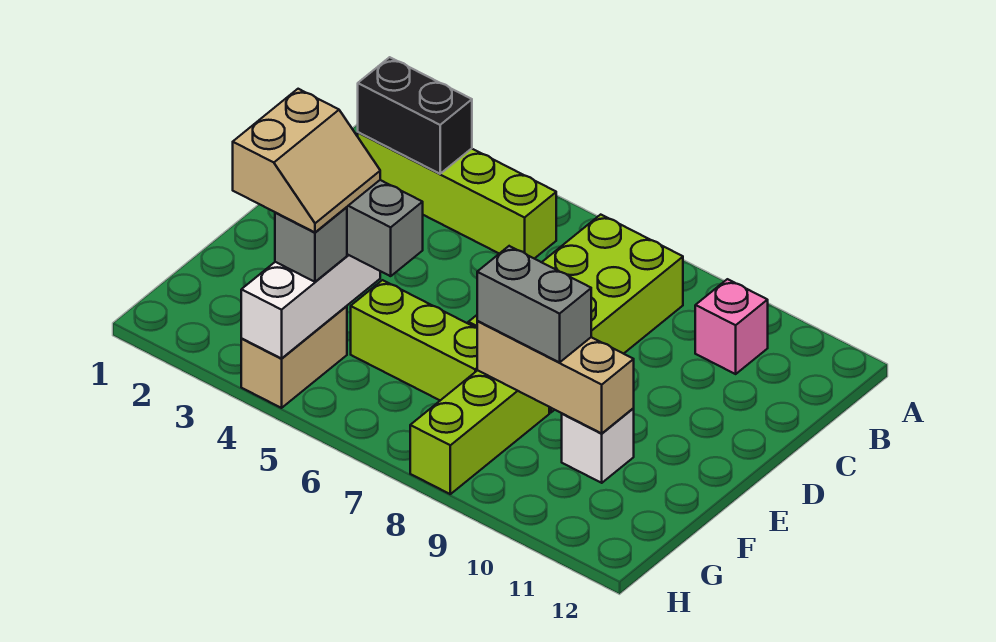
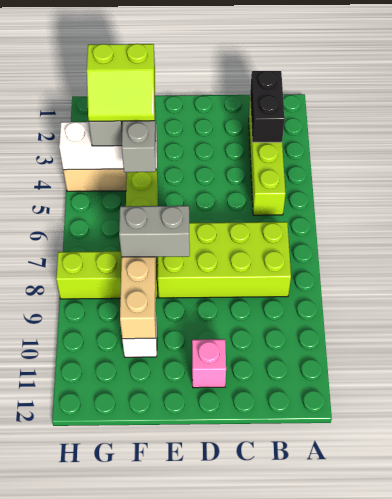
pink 1x1 brick [695,279,768,374] -> pink 1x1 brick moved to [192,339,226,388]
tan 2x2 slope [233,89,380,232] -> lime 2x2 slope [87,44,155,121]
grey 1x2 brick [477,246,591,362] -> grey 1x2 brick turned to [119,206,190,257]

